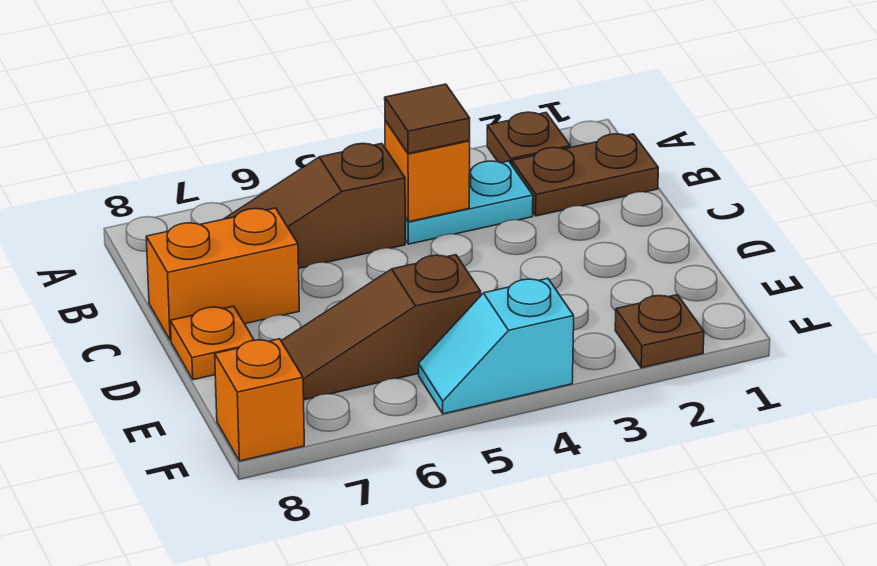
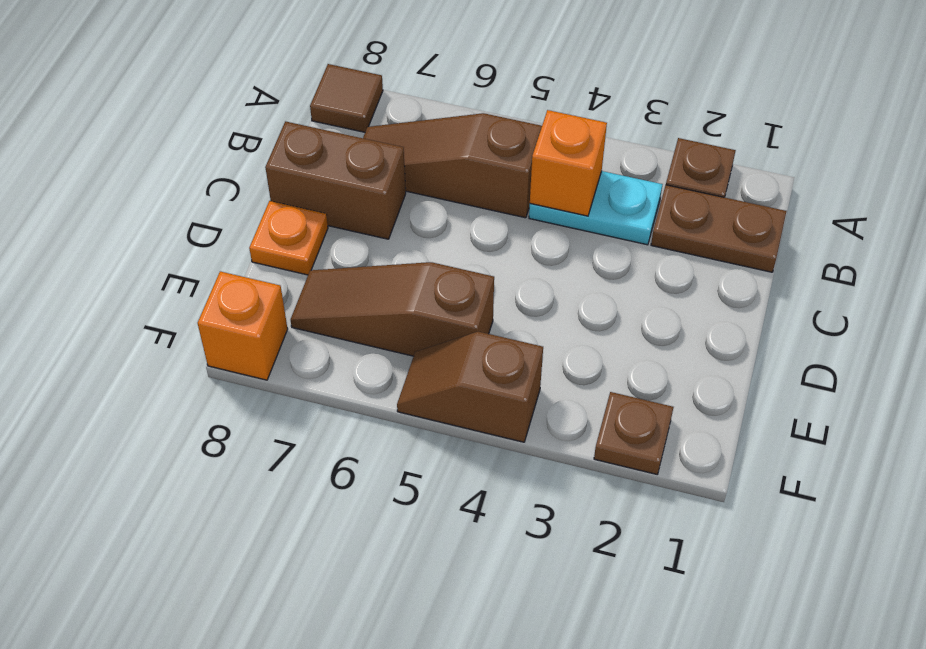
brown 1x1 tile [385,84,470,154] -> brown 1x1 tile moved to [310,64,383,132]
orange 1x2 brick [146,208,299,340] -> brown 1x2 brick [265,121,406,239]
cyan 1x2 slope [419,278,574,414] -> brown 1x2 slope [397,332,543,442]

